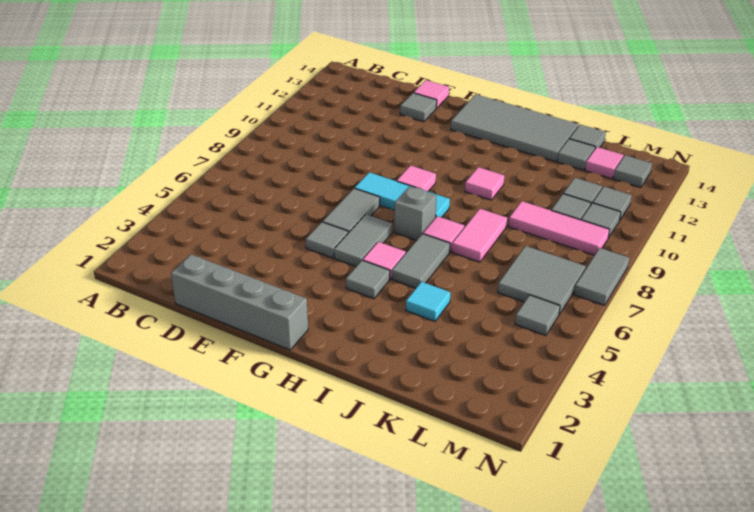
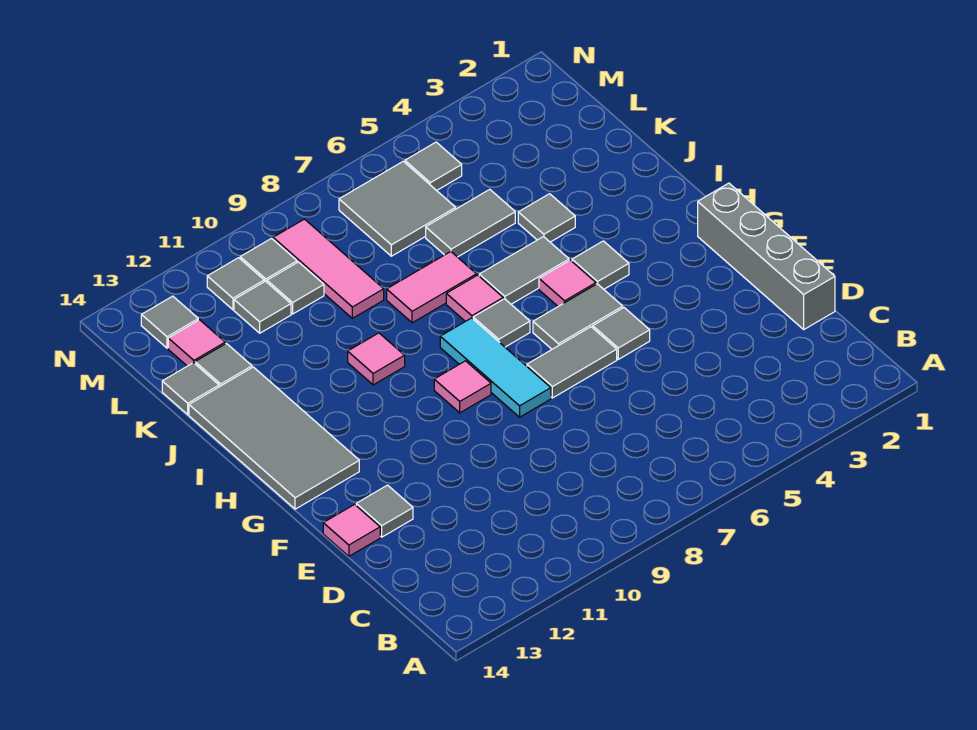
grey 1x1 brick [394,186,436,240] -> grey 1x1 tile [473,299,530,347]
cyan 1x1 tile [406,282,450,321] -> grey 1x1 tile [518,194,575,242]
grey 1x2 tile [574,248,629,305] -> grey 1x2 tile moved to [426,189,515,257]

